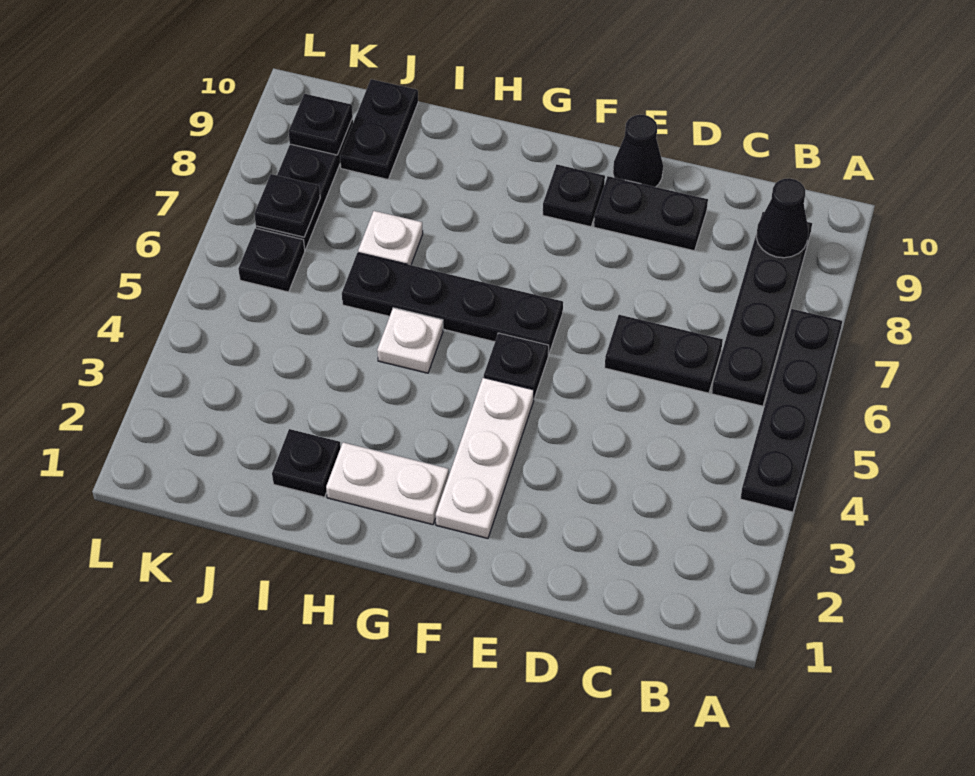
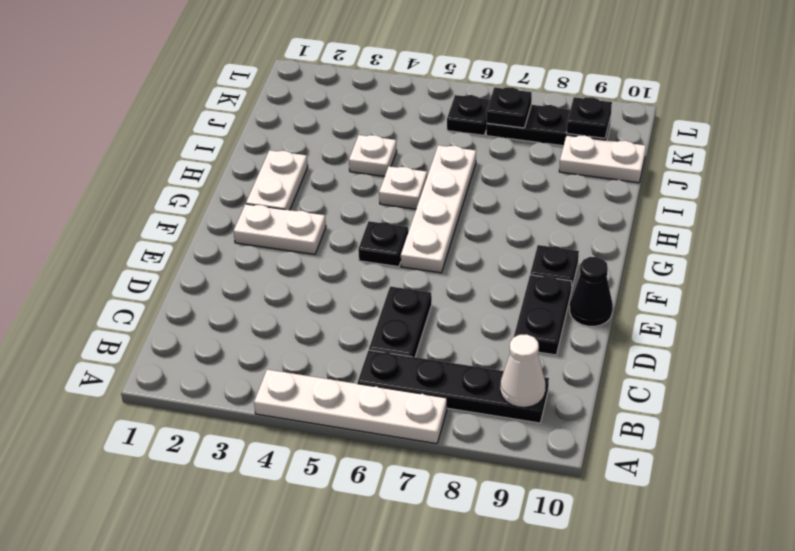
black 1x4 plate [740,309,842,512] -> white 1x4 plate [254,369,447,444]
black 1x1 cone [756,178,808,258] -> white 1x1 cone [500,334,545,407]
white 1x3 plate [436,377,534,538] -> white 1x2 plate [234,204,326,254]
black 1x4 plate [342,253,563,355] -> white 1x4 plate [401,145,476,273]
black 1x1 plate [272,429,341,497] -> none
white 1x1 plate [358,211,423,265] -> white 1x1 plate moved to [349,135,397,176]
black 1x2 plate [340,79,418,179] -> white 1x2 plate [559,135,646,183]

